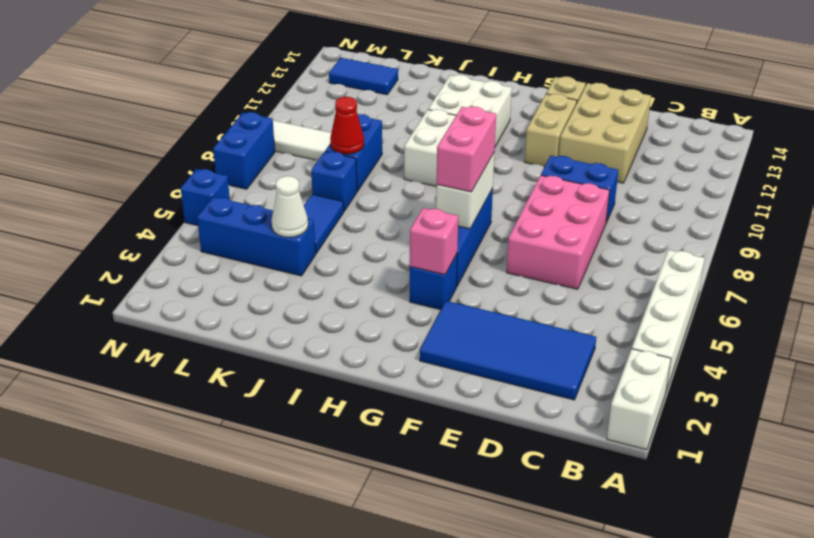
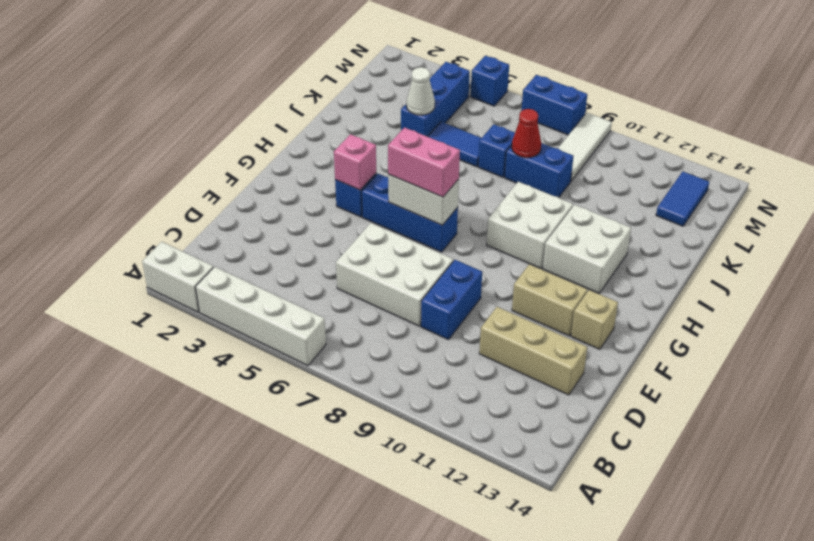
blue 2x4 tile [420,301,596,400] -> none
pink 2x3 brick [507,175,610,289] -> white 2x3 brick [336,223,453,326]
tan 2x3 brick [559,83,651,183] -> tan 1x3 brick [479,307,587,395]

